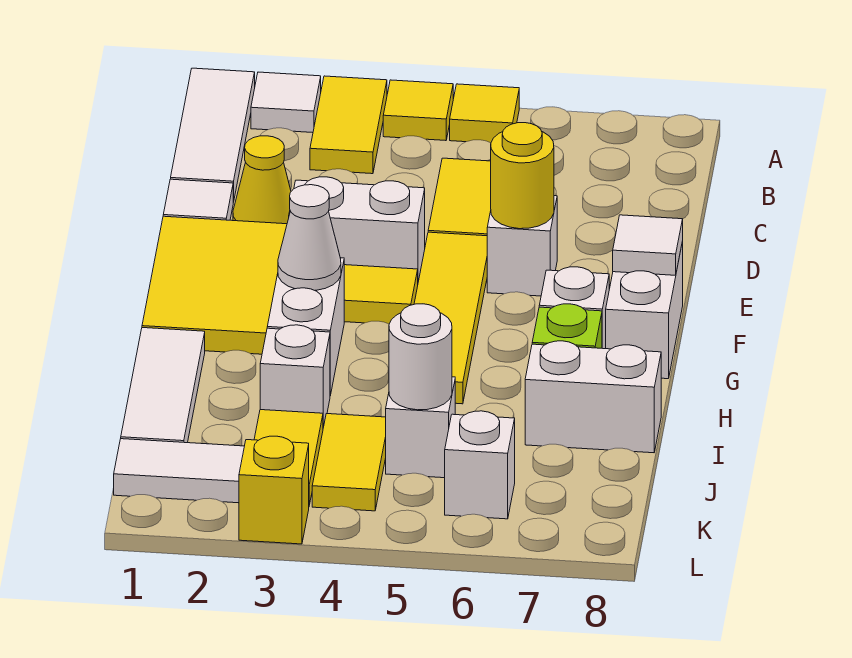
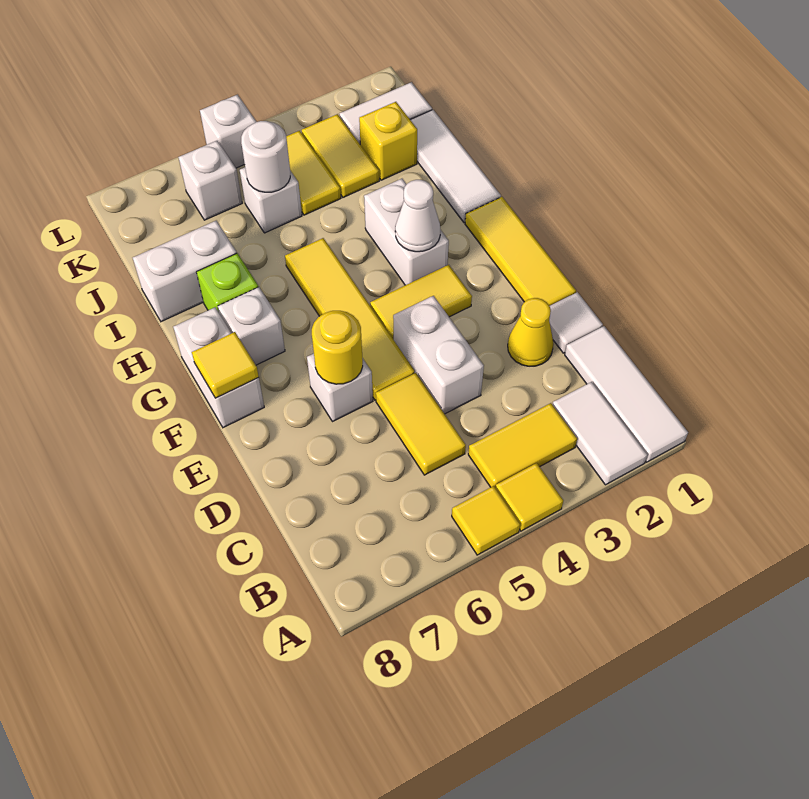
white 1x1 tile [251,72,321,133] -> white 1x2 tile [552,382,648,485]
yellow 1x2 tile [310,76,387,174] -> yellow 1x2 tile turned to [468,403,577,488]
yellow 2x3 tile [142,216,287,354] -> yellow 1x3 tile [465,197,576,306]
white 1x2 brick [289,177,425,282] -> white 1x2 brick turned to [393,296,484,414]
white 1x1 tile [613,215,683,275] -> yellow 1x1 tile [192,332,259,398]
white 1x1 brick [260,325,330,427] -> white 1x1 brick moved to [200,95,256,168]
yellow 1x1 brick [239,436,309,544] -> yellow 1x1 brick moved to [359,102,417,180]

